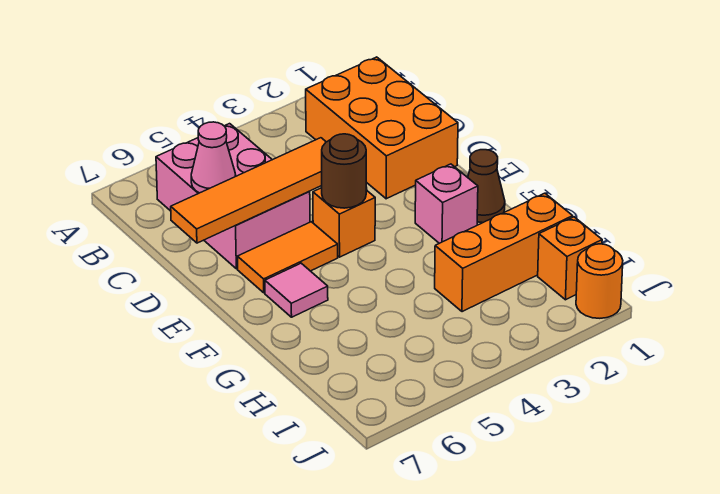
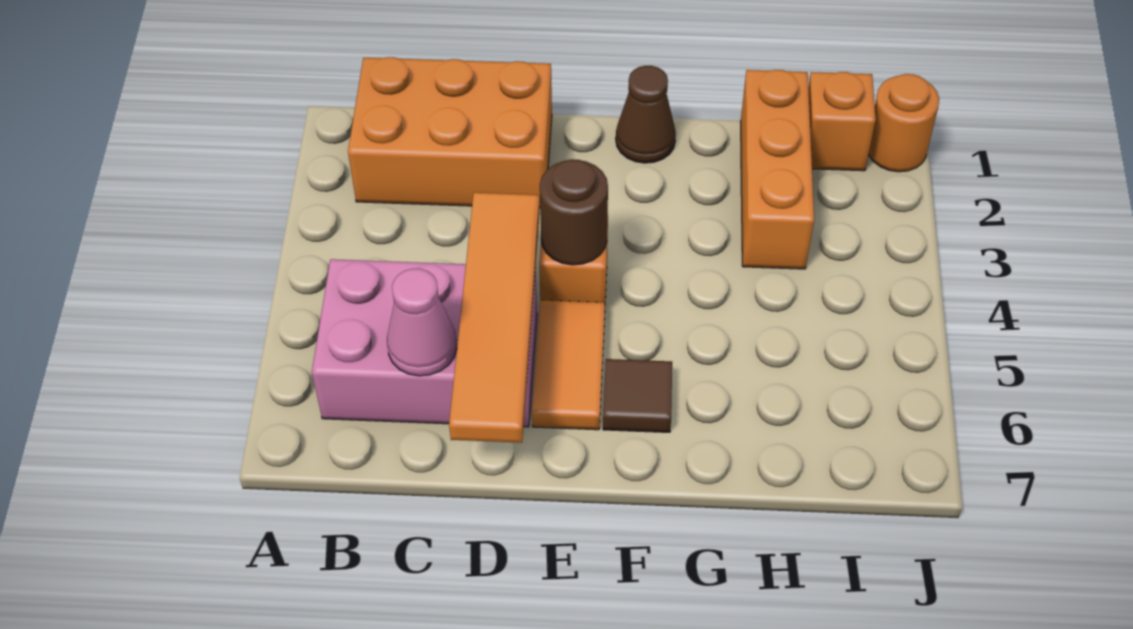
pink 1x1 brick [415,164,478,243] -> none
pink 1x1 tile [265,263,328,317] -> brown 1x1 tile [603,359,672,432]

